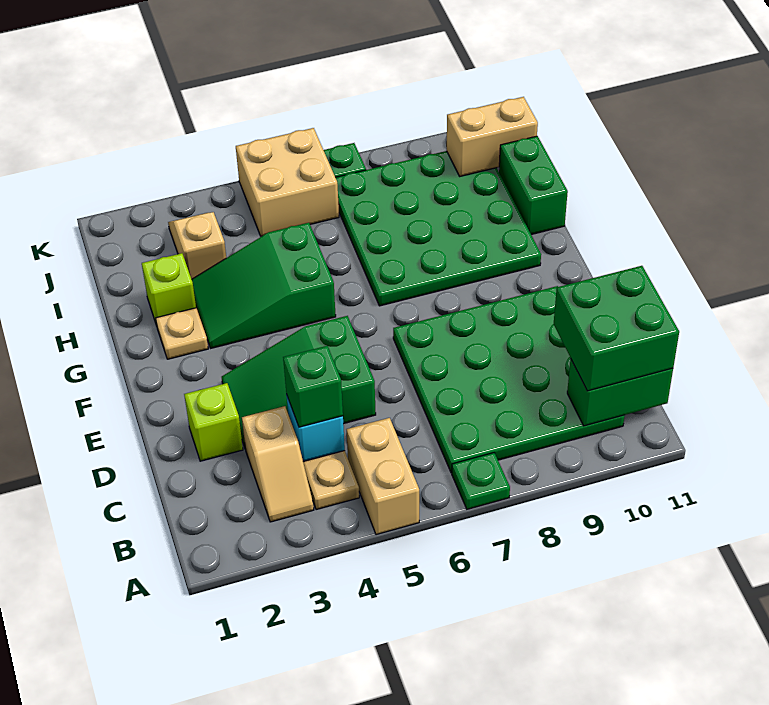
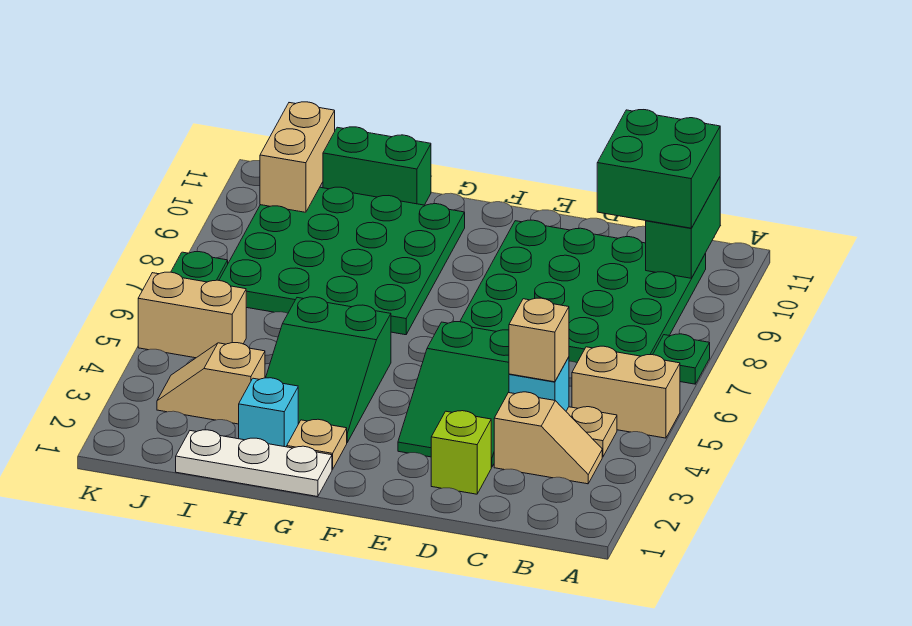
green 1x1 brick [283,346,343,427] -> tan 1x1 brick [509,298,569,382]
none -> white 1x3 plate [176,430,332,497]
lime 1x1 brick [142,253,196,326] -> cyan 1x1 brick [239,378,298,447]
tan 2x2 brick [236,128,339,236] -> tan 1x2 brick [138,272,246,358]

